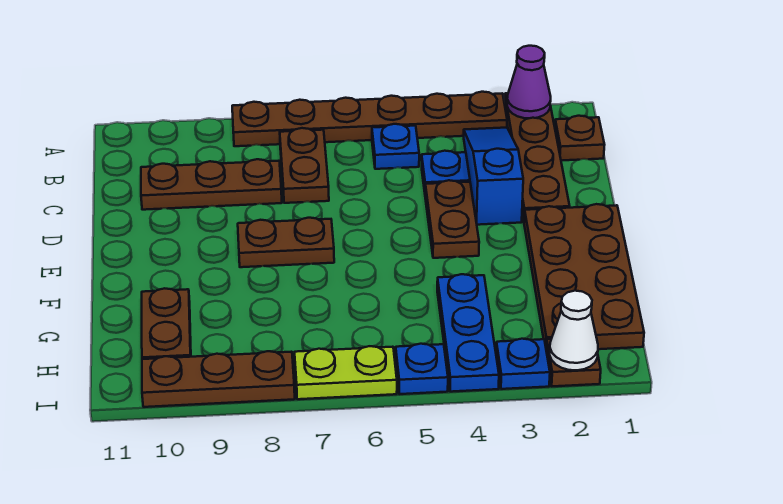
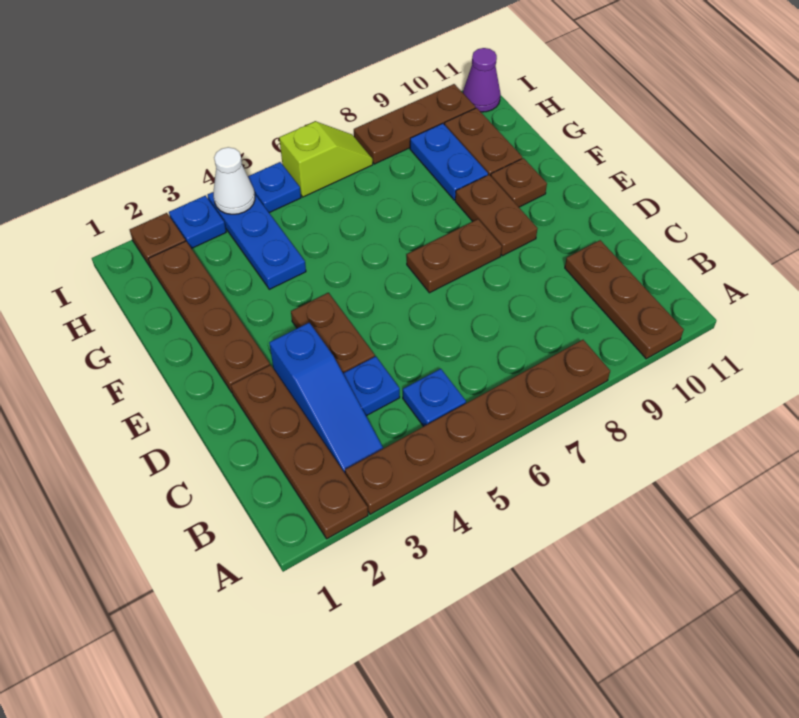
purple 1x1 cone [507,46,551,118] -> purple 1x1 cone moved to [463,48,501,112]
brown 1x1 plate [555,116,604,161] -> brown 1x1 plate moved to [491,158,547,207]
brown 1x2 plate [280,128,329,203] -> brown 1x2 plate moved to [455,175,538,256]
brown 1x3 plate [141,159,282,210] -> brown 1x3 plate turned to [565,240,684,359]
brown 2x4 plate [524,204,644,349] -> brown 1x4 plate [148,241,270,392]
none -> blue 1x2 plate [410,123,488,200]
white 1x1 cone [550,291,598,370] -> white 1x1 cone moved to [213,147,255,214]
lime 1x2 plate [295,346,397,399] -> lime 1x2 slope [279,121,373,197]

